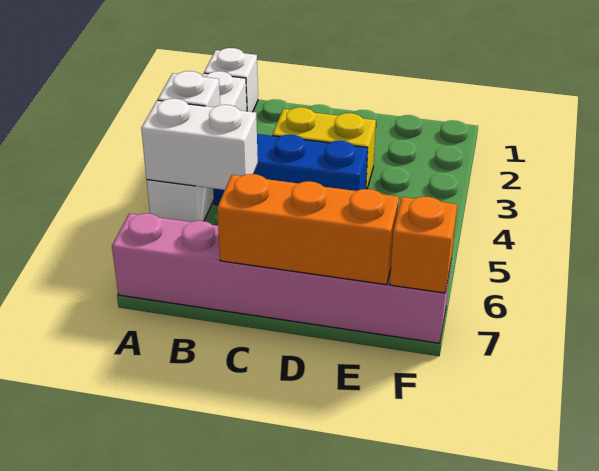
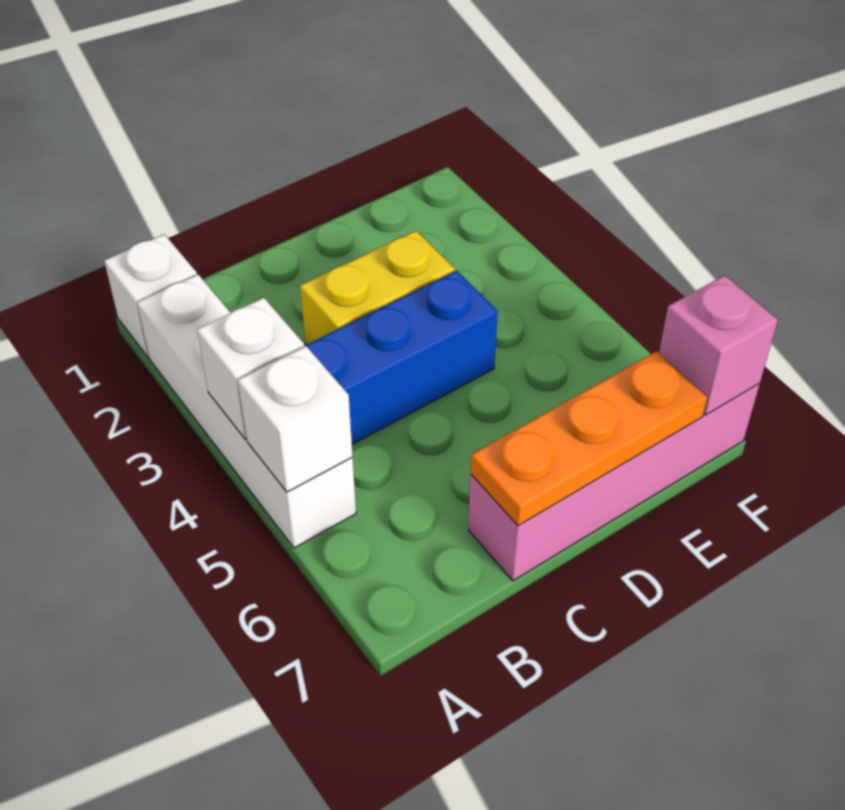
white 1x2 brick [141,99,258,190] -> white 1x1 brick [238,346,353,492]
pink 1x6 brick [112,213,451,343] -> pink 1x4 brick [468,384,760,581]
orange 1x3 brick [217,174,399,285] -> orange 1x3 plate [471,351,707,526]
orange 1x1 brick [390,197,457,293] -> pink 1x1 brick [659,275,778,415]

